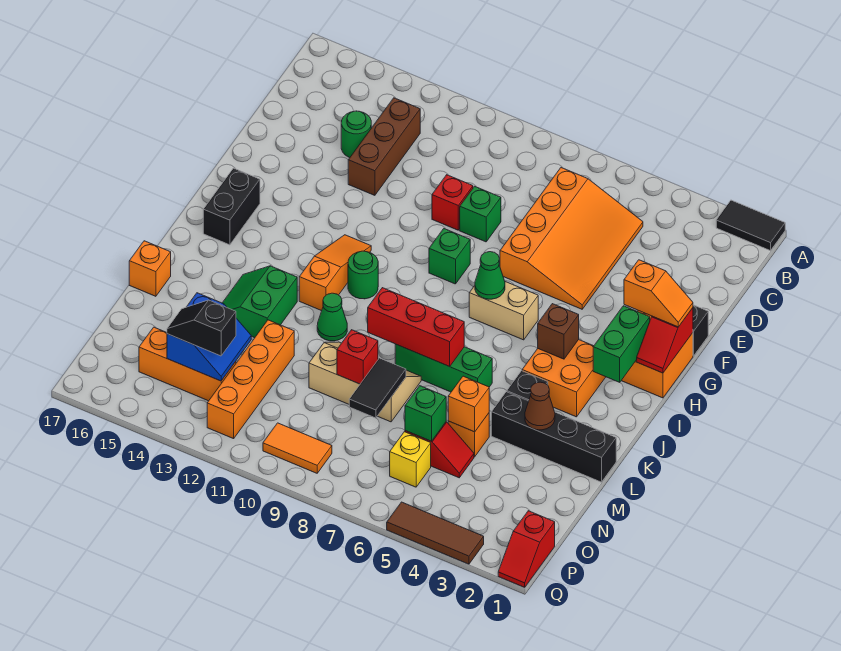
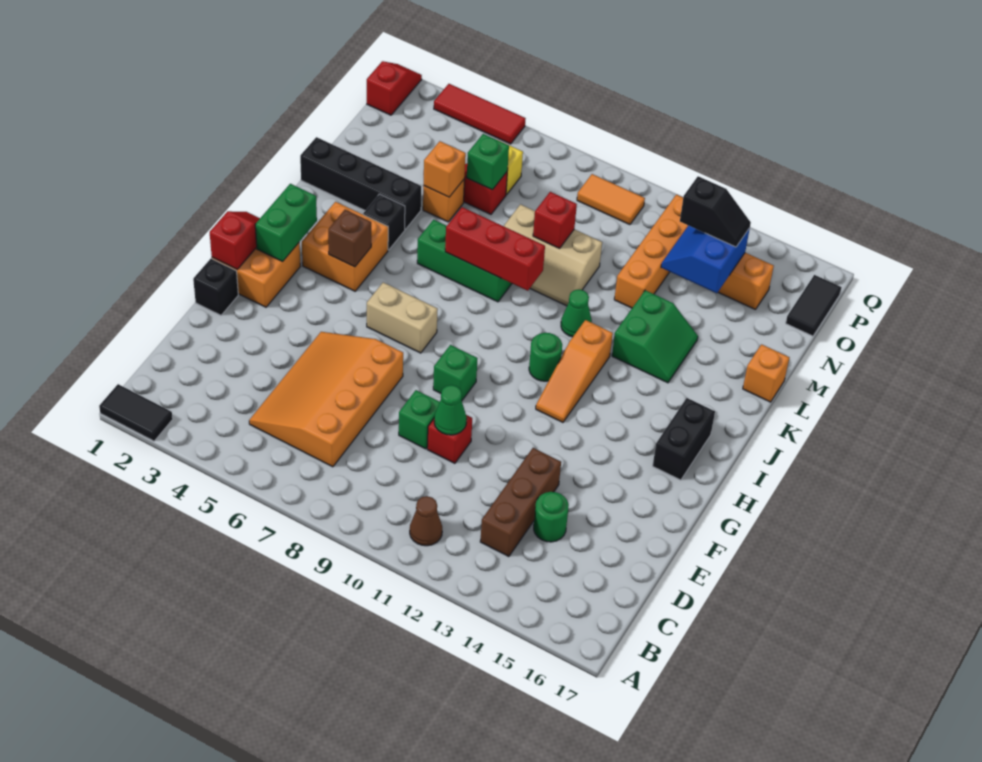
orange 1x2 slope [624,260,693,327] -> none
green 1x1 cone [475,252,505,299] -> green 1x1 cone moved to [434,385,467,435]
brown 1x1 cone [525,382,555,430] -> brown 1x1 cone moved to [410,496,442,546]
black 1x2 tile [349,358,406,418] -> black 1x2 tile moved to [786,275,842,336]
brown 1x3 tile [387,502,484,564] -> red 1x3 tile [434,84,526,144]

